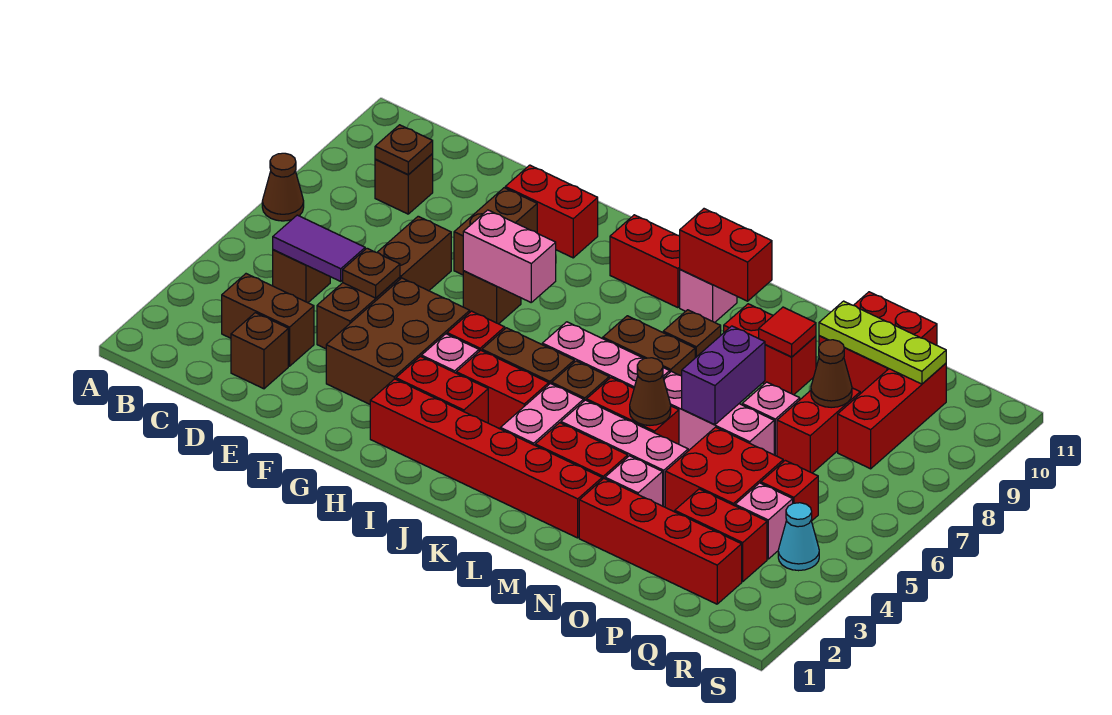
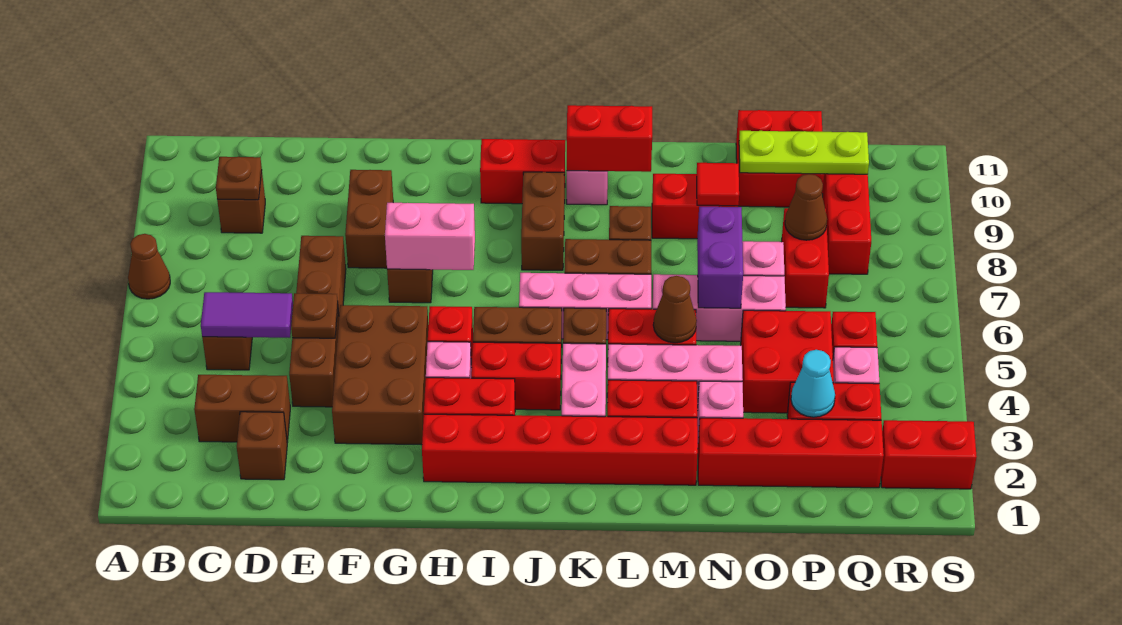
red 1x2 brick [505,165,598,258] -> red 1x2 brick moved to [881,420,977,489]
none -> brown 1x2 brick [521,172,565,270]
cyan 1x1 cone [778,503,819,571] -> cyan 1x1 cone moved to [791,350,835,417]

